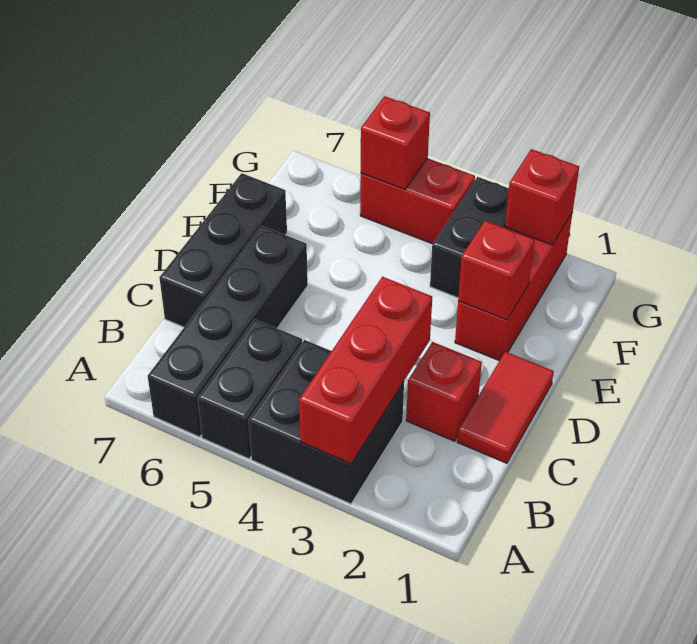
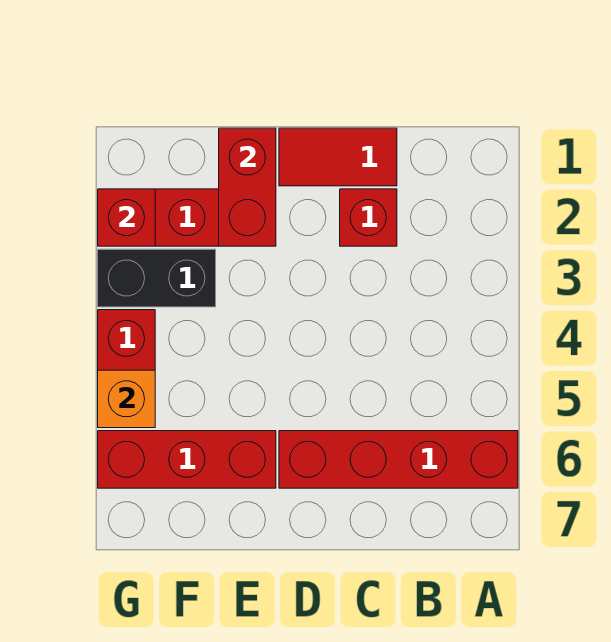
black 2x2 brick [249,340,404,504] -> none
red 1x3 brick [299,277,432,464] -> red 1x3 brick moved to [98,431,276,488]
black 1x2 brick [198,319,302,459] -> none
black 1x4 brick [148,226,308,437] -> red 1x4 brick [279,431,518,488]
black 1x3 brick [159,173,287,327] -> none
red 1x1 brick [458,221,534,320] -> red 1x2 brick [219,128,276,246]
red 1x1 brick [361,96,430,189] -> orange 1x1 brick [98,370,155,428]

